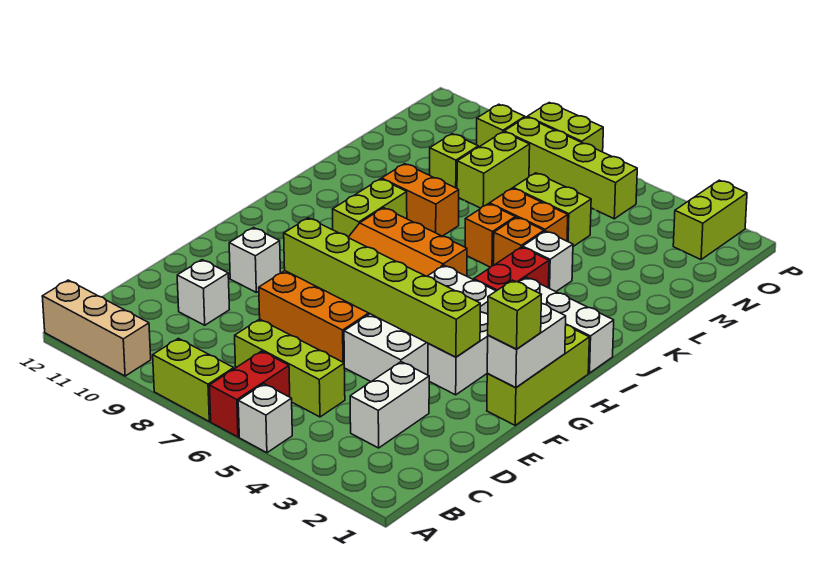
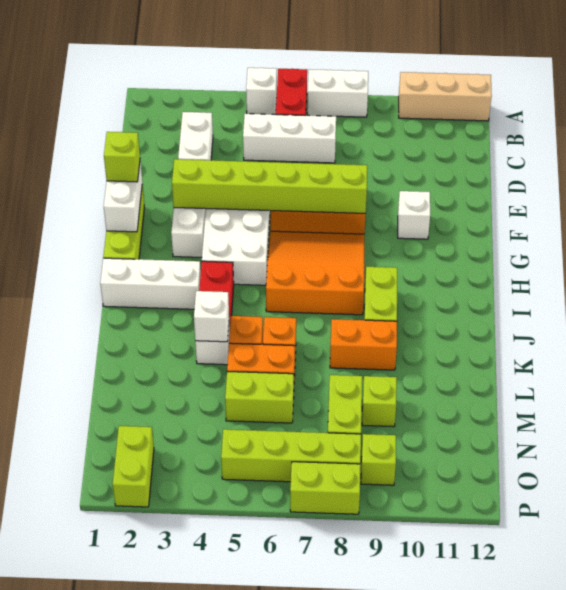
lime 1x2 brick [153,338,234,422] -> white 1x2 brick [307,69,368,117]
lime 1x3 brick [235,319,345,417] -> white 1x3 brick [243,114,336,163]
white 1x1 brick [177,260,229,325] -> white 1x1 brick moved to [194,291,229,342]

